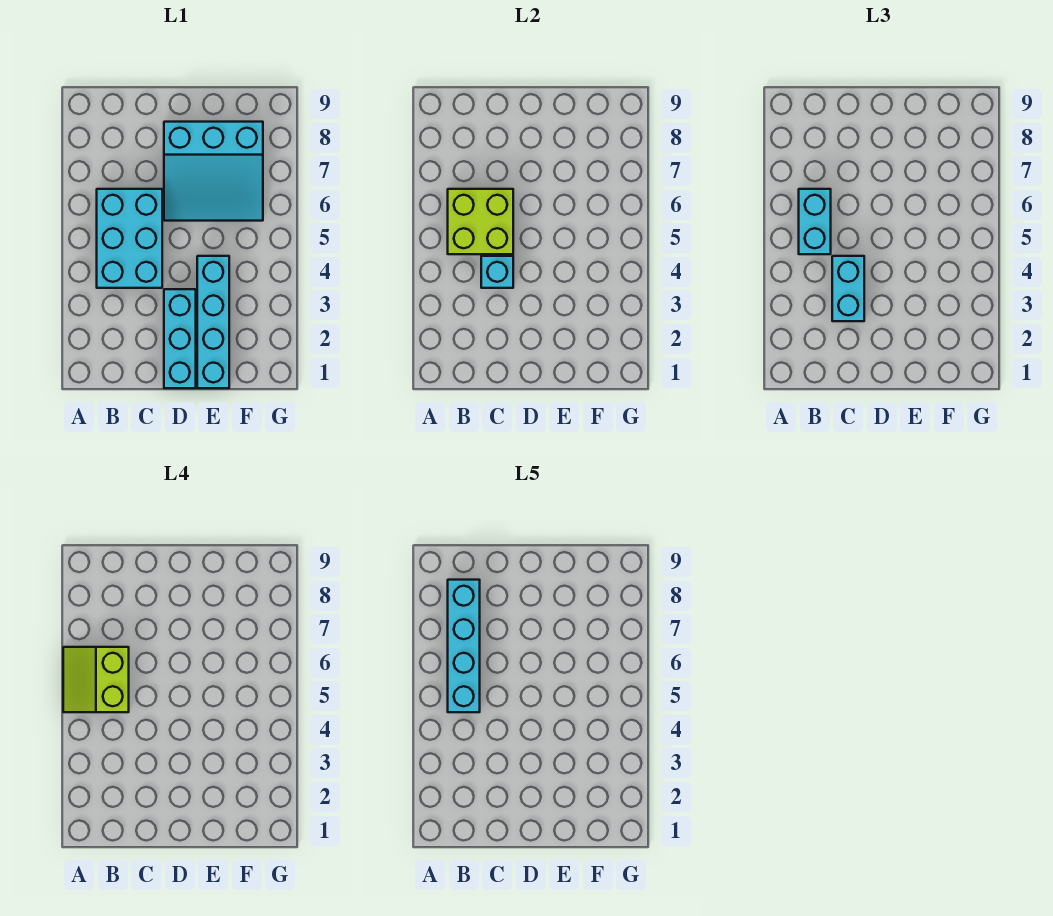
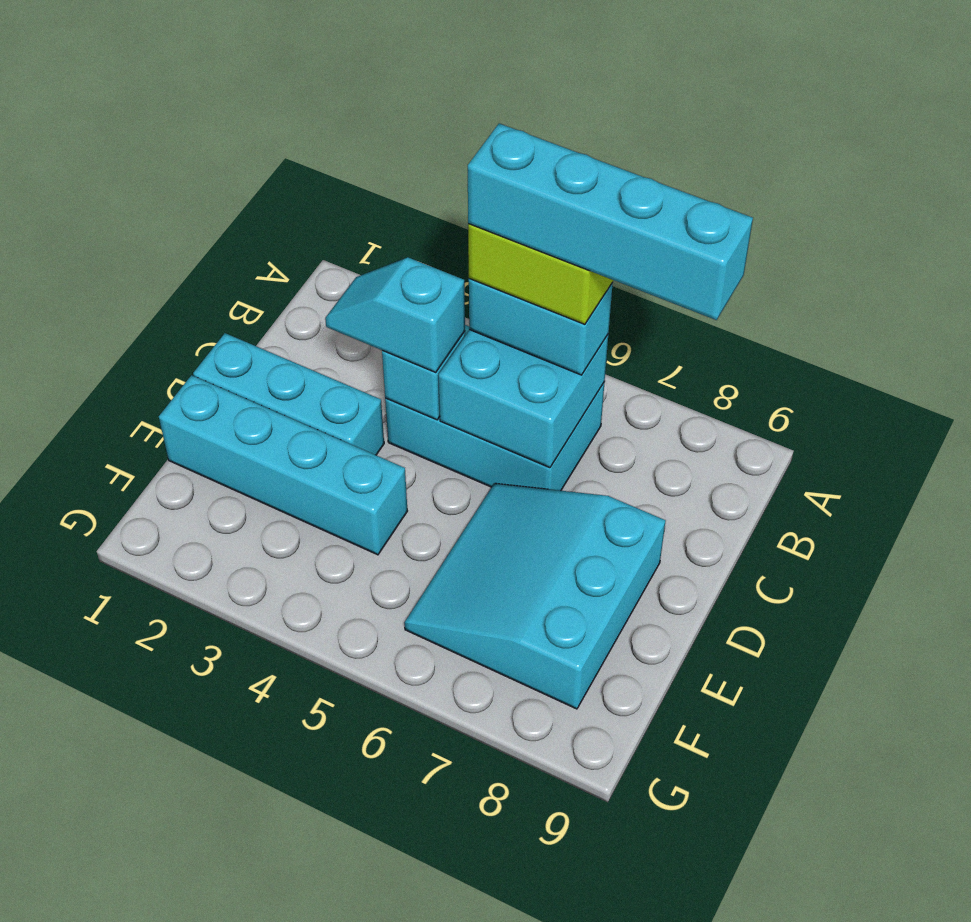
lime 2x2 brick [448,189,513,254] -> cyan 2x2 brick [439,330,608,468]
cyan 1x2 brick [832,256,864,321] -> cyan 1x2 slope [325,257,465,372]

